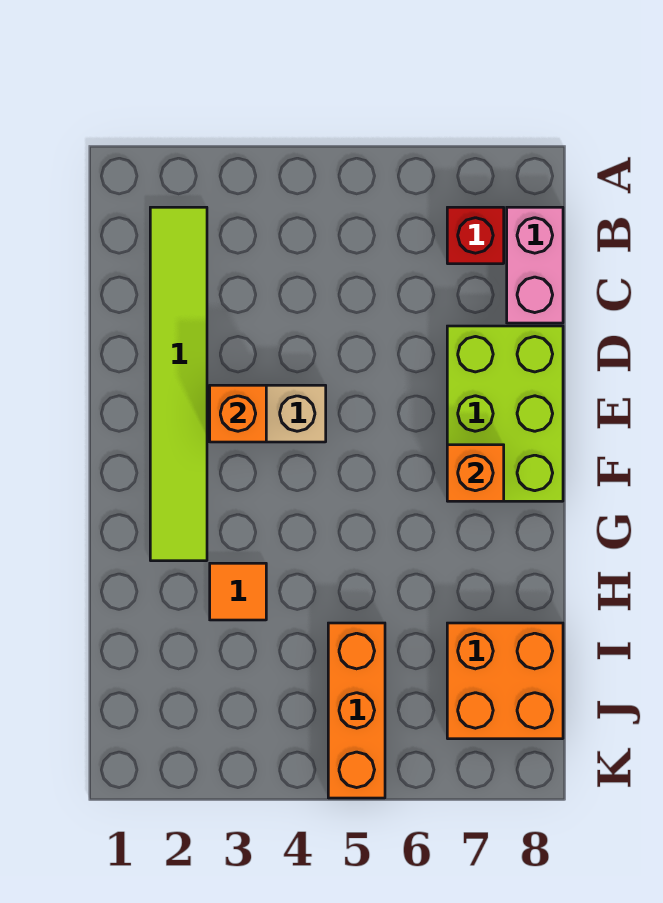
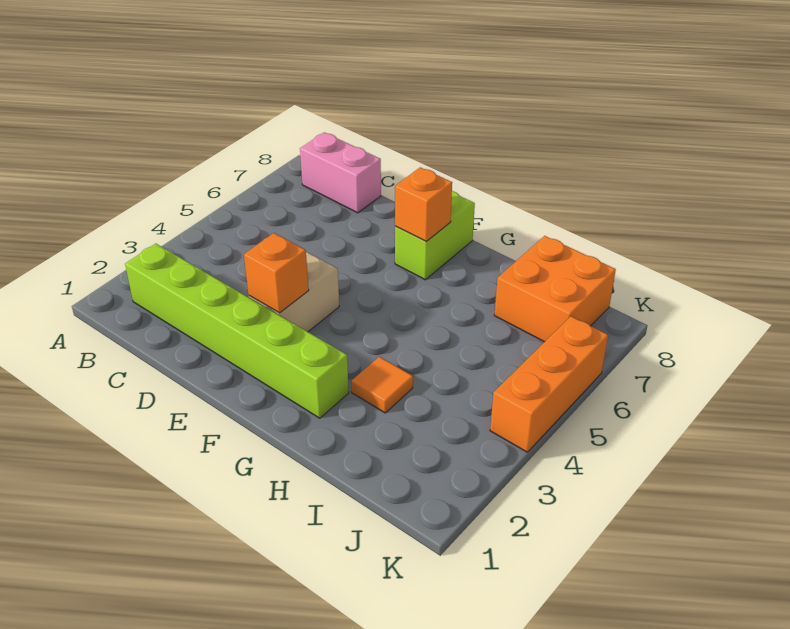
lime 1x6 tile [150,207,207,561] -> lime 1x6 brick [125,244,349,418]
red 1x1 brick [447,207,504,264] -> none
lime 2x3 brick [447,326,563,501] -> lime 1x2 brick [395,191,475,280]
orange 1x3 brick [328,623,385,798] -> orange 1x3 brick turned to [490,316,608,452]

